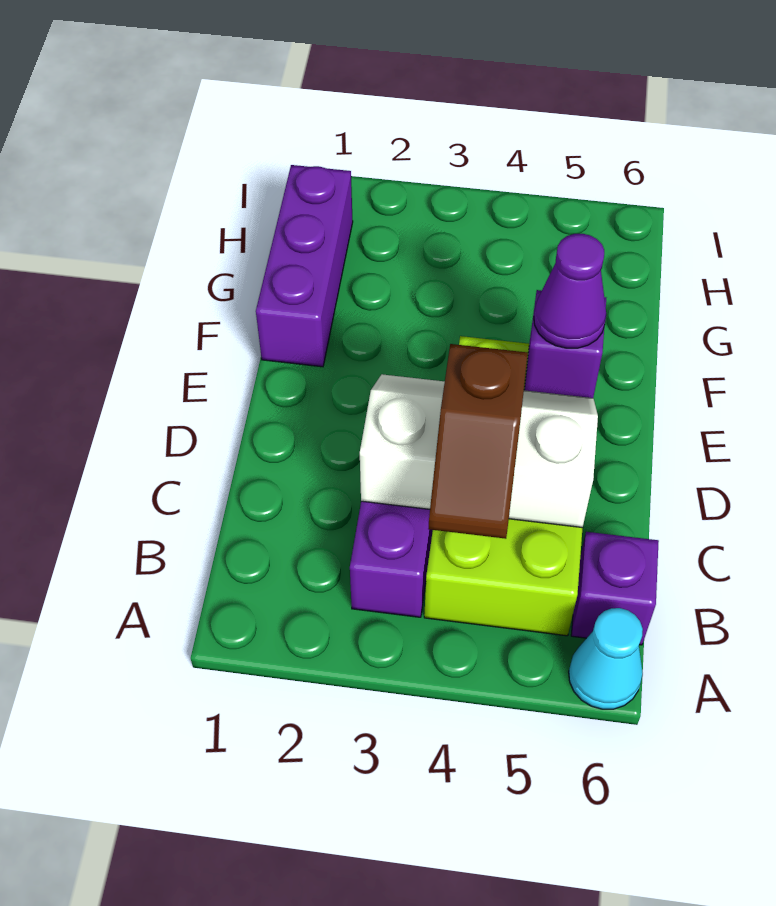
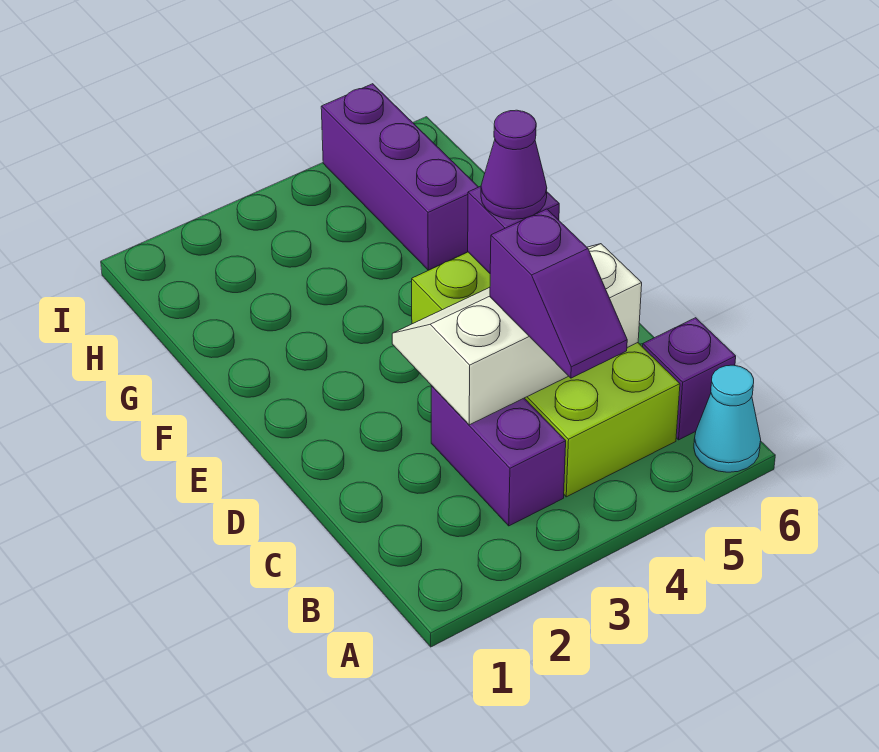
brown 1x2 slope [428,344,528,539] -> purple 1x2 slope [490,209,627,378]
purple 1x3 brick [256,165,353,367] -> purple 1x3 brick moved to [321,84,478,270]

